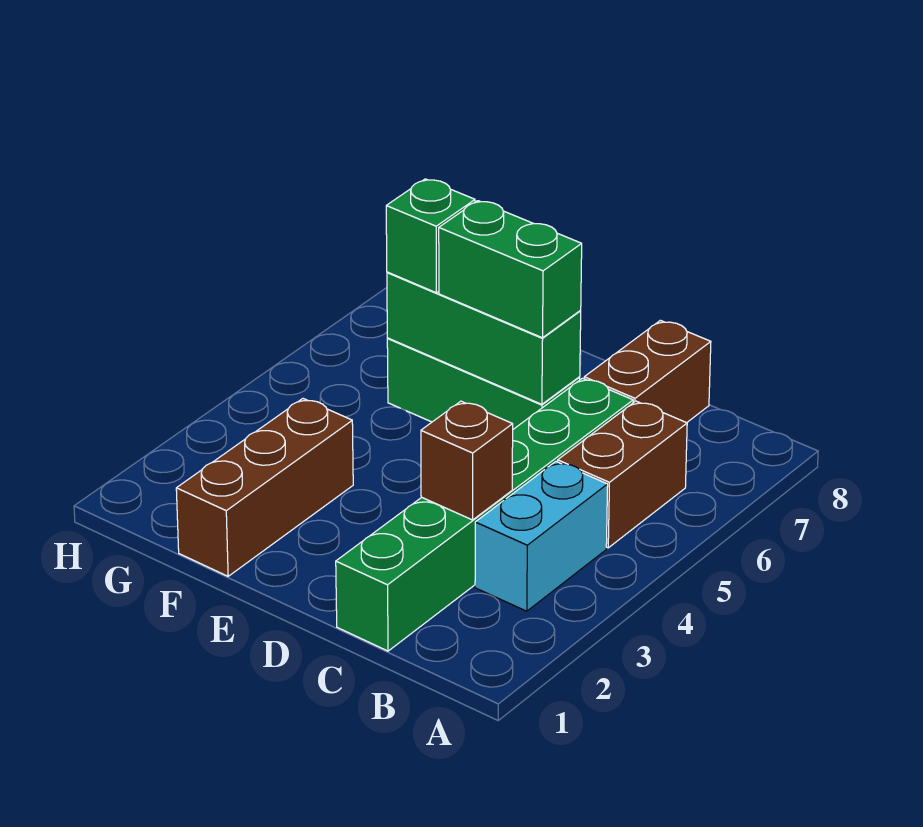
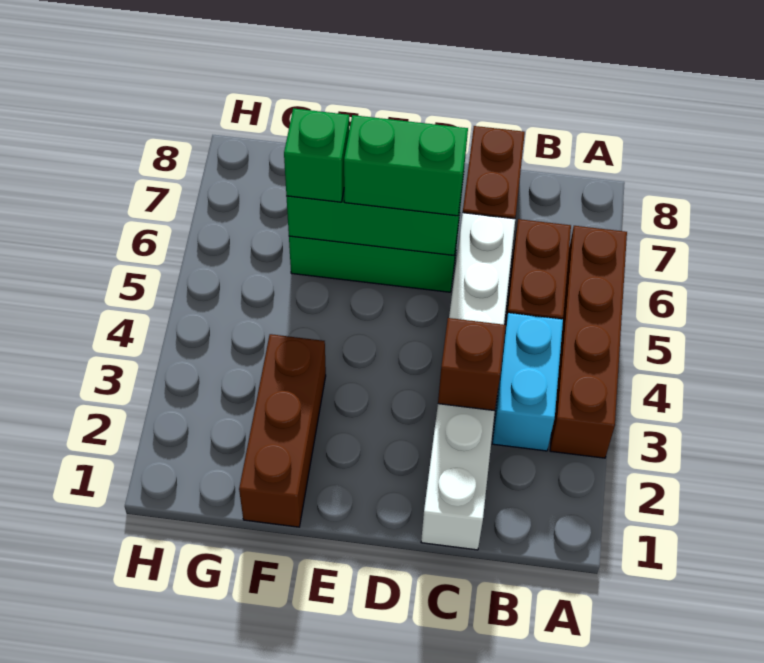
none -> brown 1x4 brick [550,226,627,458]
green 1x6 brick [336,378,633,651] -> white 1x6 brick [421,213,515,550]

